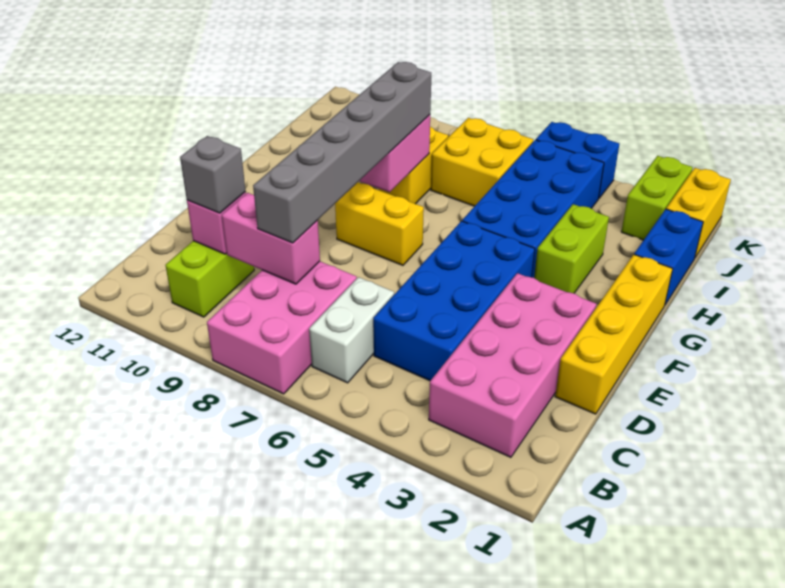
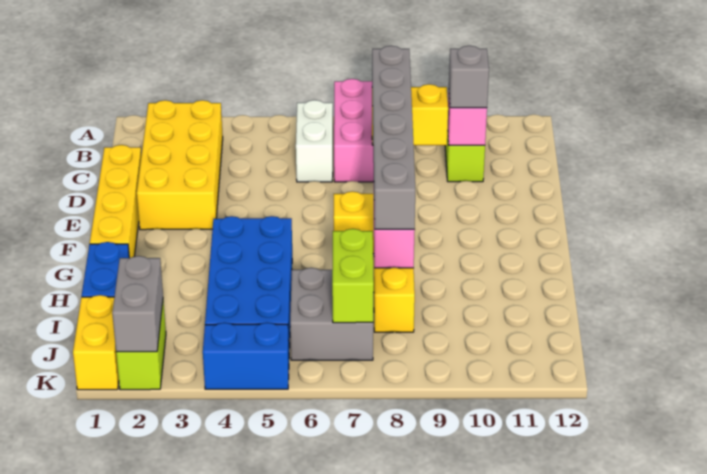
pink 2x4 brick [429,273,596,457] -> yellow 2x4 brick [137,100,223,230]
blue 2x4 brick [373,221,535,381] -> none
pink 1x2 brick [222,193,320,284] -> yellow 1x2 brick [372,84,448,145]
lime 1x2 brick [534,204,609,293] -> lime 1x2 brick moved to [332,229,374,323]
yellow 2x2 brick [431,118,533,206] -> grey 2x2 brick [290,268,373,360]
none -> grey 1x2 brick [112,256,163,352]

